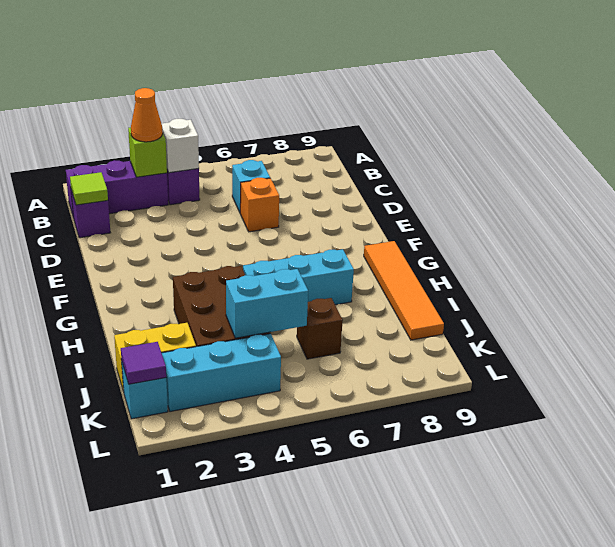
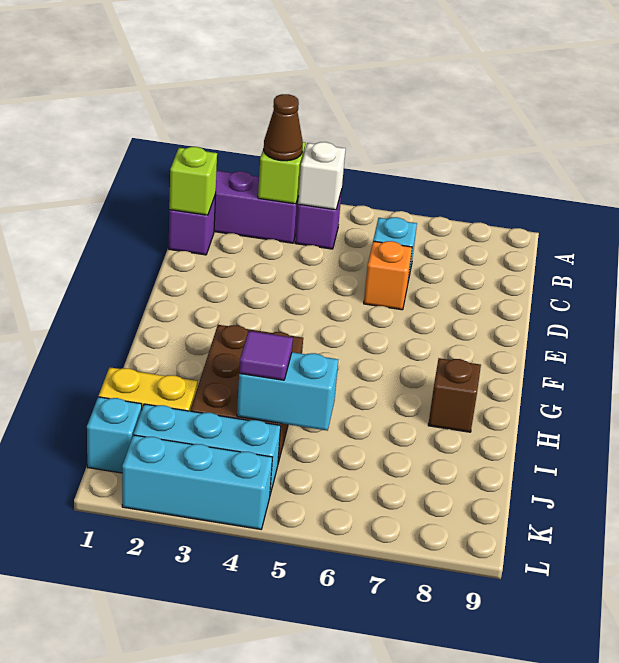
orange 1x1 cone [131,88,163,142] -> brown 1x1 cone [264,94,303,161]
lime 1x1 tile [70,172,108,205] -> lime 1x1 brick [169,147,217,215]
orange 1x4 tile [364,241,444,340] -> none
cyan 1x3 brick [243,249,354,305] -> cyan 1x3 brick moved to [122,435,272,529]
brown 1x1 brick [297,298,343,359] -> brown 1x1 brick moved to [428,358,481,432]
purple 1x1 tile [121,342,166,384] -> purple 1x1 tile moved to [239,331,293,380]

